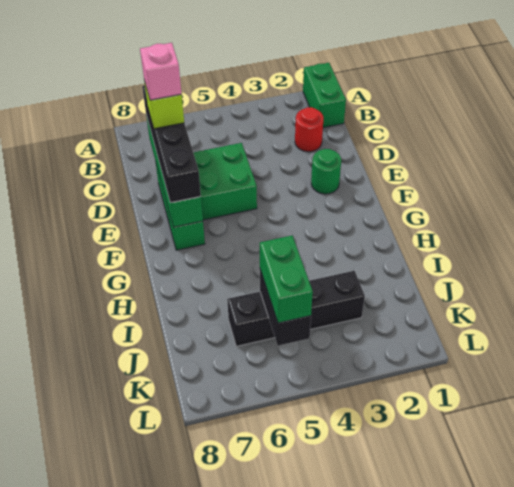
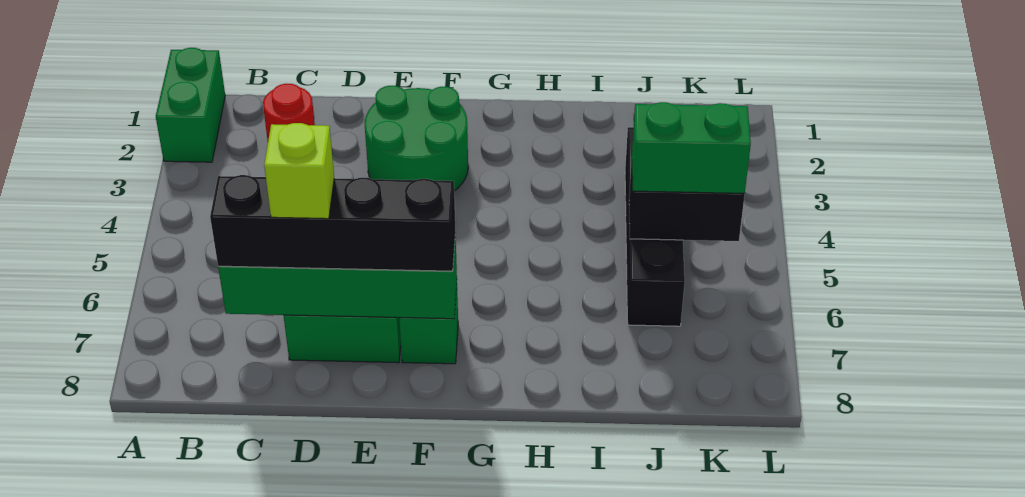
green 1x2 brick [303,63,346,128] -> green 1x2 brick turned to [156,48,225,162]
pink 1x1 brick [140,43,182,100] -> none
green 1x1 round brick [311,149,341,194] -> green 2x2 round brick [365,86,468,191]

